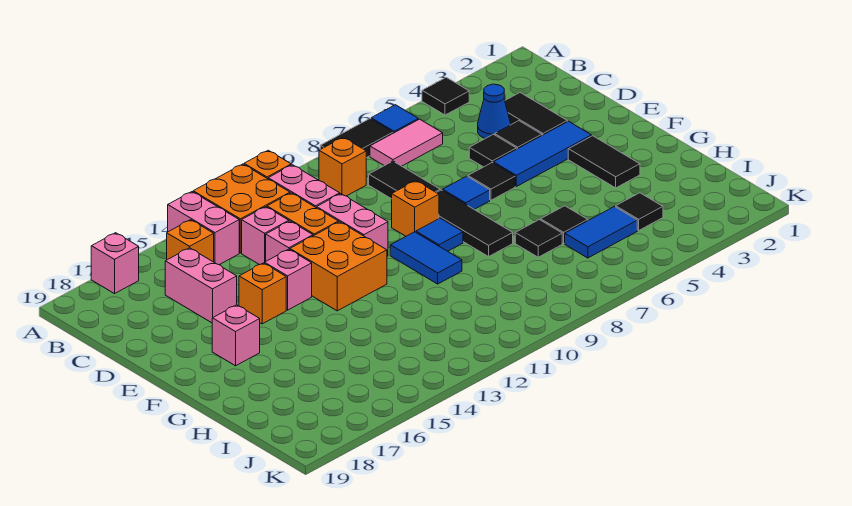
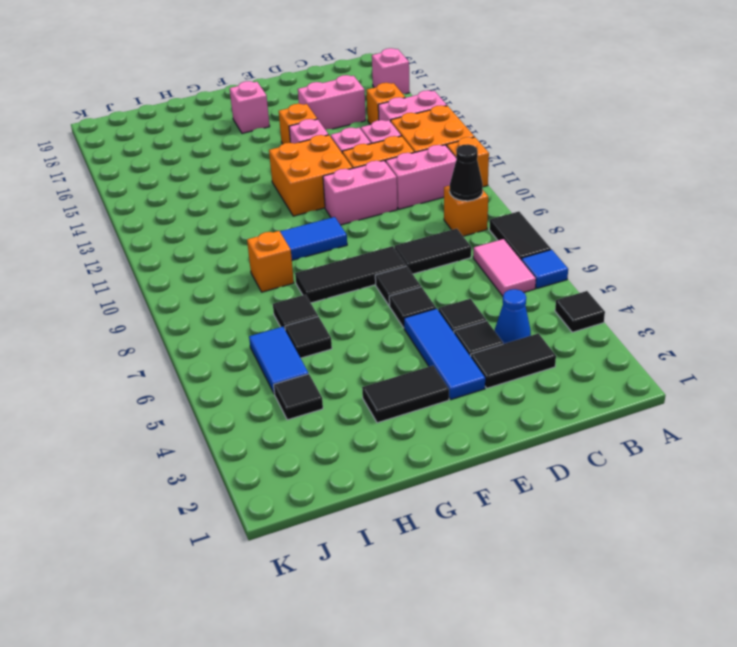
none -> black 1x1 cone [450,144,483,201]
blue 1x1 tile [443,176,490,209] -> black 1x1 tile [375,266,421,306]
orange 1x1 brick [392,181,439,236] -> orange 1x1 brick moved to [247,231,294,292]
blue 1x1 tile [416,218,463,251] -> none

